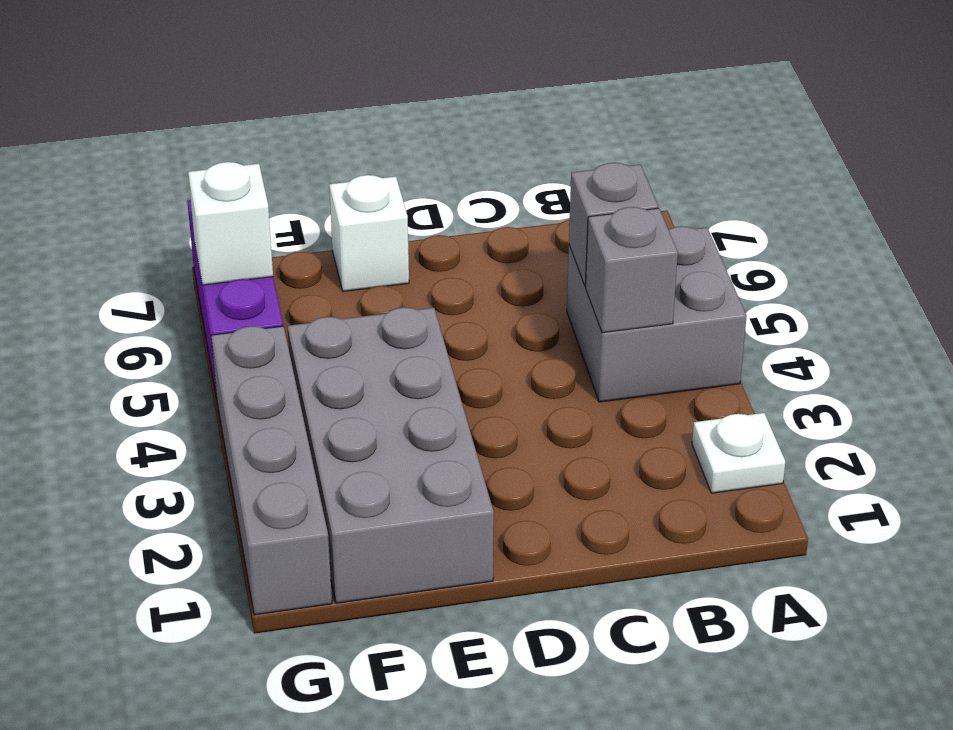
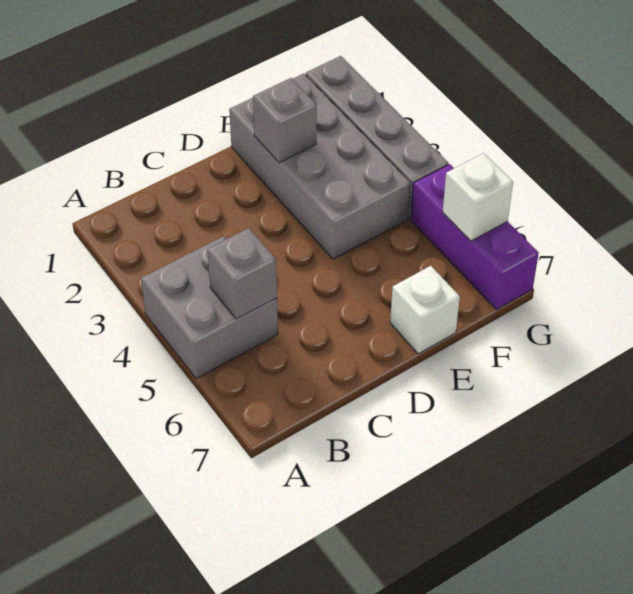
white 1x1 plate [692,413,785,493] -> none
grey 1x1 brick [586,207,678,333] -> grey 1x1 brick moved to [253,78,317,162]

